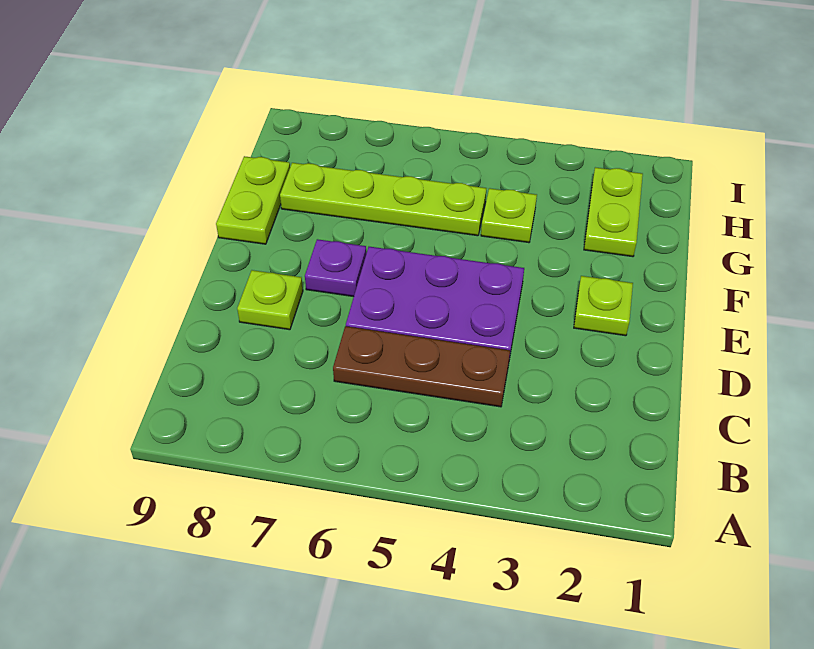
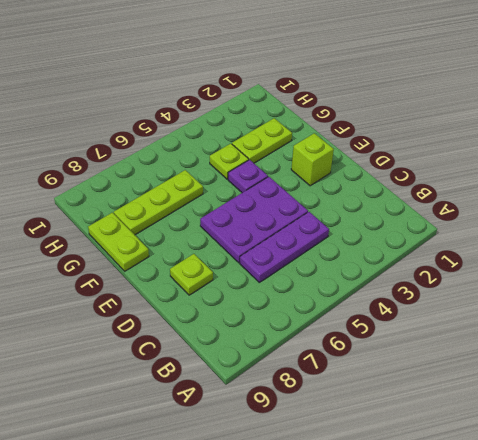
brown 1x3 plate [333,326,510,407] -> purple 1x3 plate [240,212,329,282]
lime 1x1 plate [574,276,633,336] -> lime 1x1 brick [291,133,334,186]
purple 1x1 plate [305,239,366,297] -> purple 1x1 plate moved to [228,160,268,193]
lime 1x2 plate [584,167,643,257] -> lime 1x2 plate turned to [232,118,292,163]
lime 1x4 plate [280,163,486,236] -> lime 1x3 plate [114,170,203,235]

